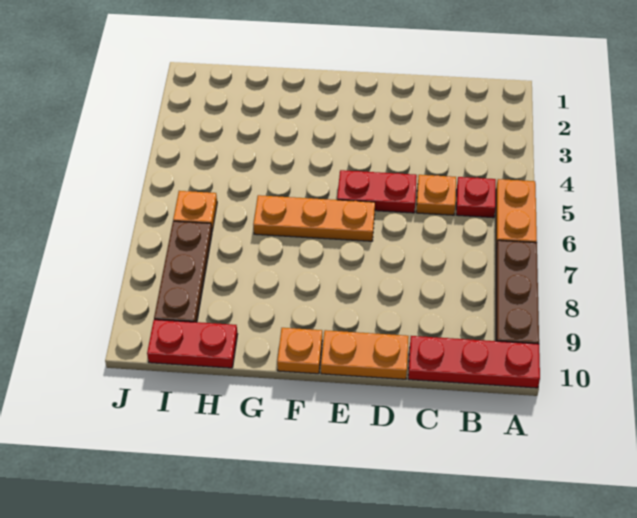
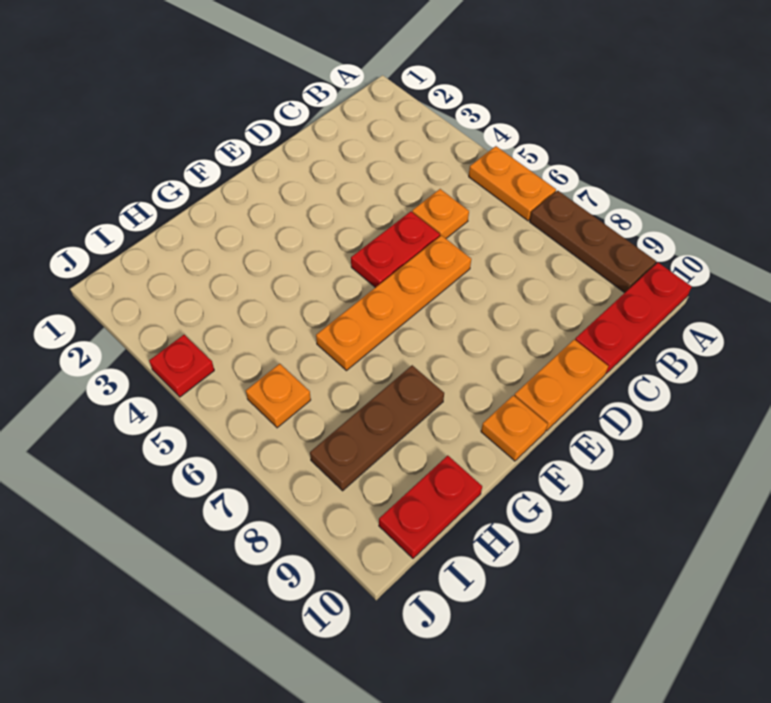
red 1x1 plate [456,177,496,218] -> red 1x1 plate moved to [149,335,214,397]
orange 1x3 plate [253,195,375,241] -> orange 1x4 plate [316,235,471,371]
brown 1x3 plate [154,221,212,322] -> brown 1x3 plate turned to [310,365,444,491]

